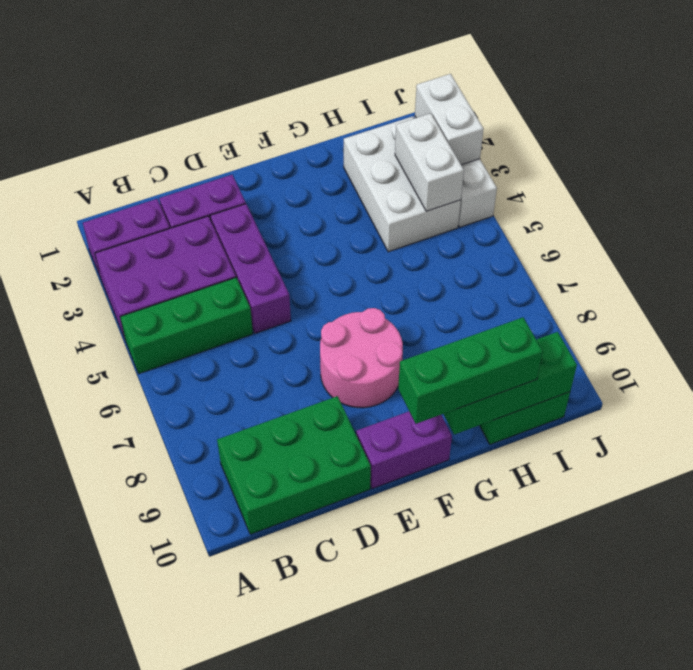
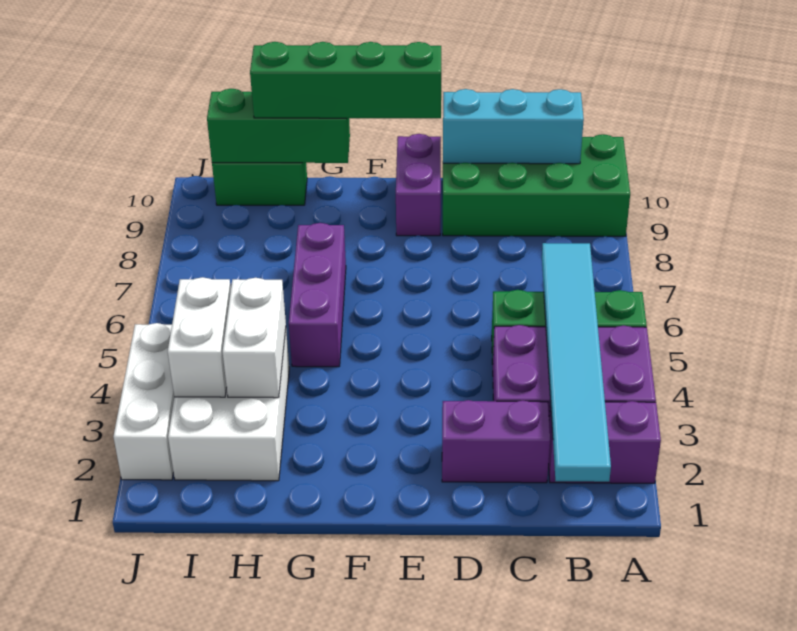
none -> cyan 1x6 tile [542,243,611,482]
green 2x3 brick [217,396,371,534] -> green 2x4 brick [443,134,630,236]
none -> cyan 1x3 brick [443,89,584,164]
purple 1x3 brick [210,204,291,333] -> purple 1x3 brick moved to [289,223,346,367]
pink 2x2 round brick [320,308,403,408] -> none
purple 1x2 brick [356,412,452,489] -> purple 1x2 brick turned to [396,134,441,236]
green 1x3 brick [398,317,543,424] -> green 1x4 brick [250,42,441,118]
white 1x2 brick [415,74,483,165] -> white 1x2 brick moved to [223,278,286,398]

